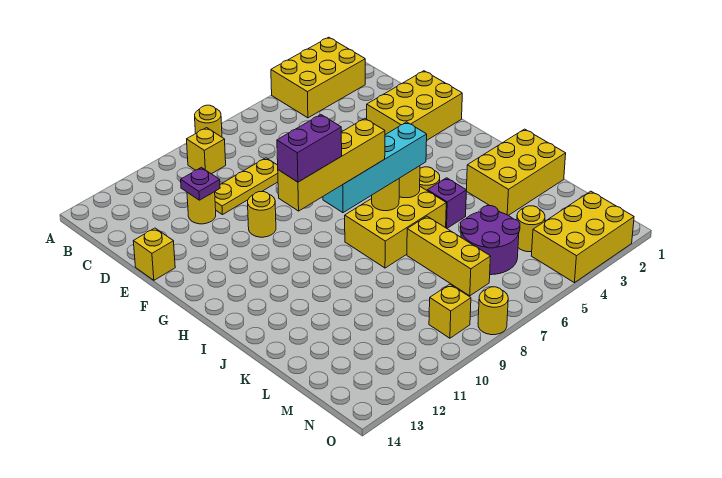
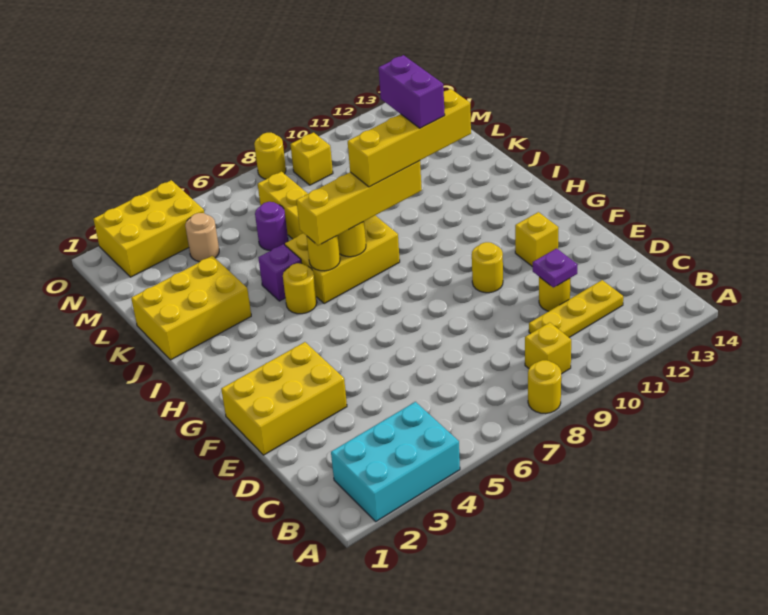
yellow 2x3 brick [271,37,365,118] -> cyan 2x3 brick [331,402,460,521]
yellow 1x3 plate [215,158,278,215] -> yellow 1x3 plate moved to [529,280,623,337]
yellow 1x1 brick [133,228,175,280] -> yellow 1x1 brick moved to [515,212,559,267]
cyan 1x4 brick [323,122,427,213] -> yellow 1x4 brick [296,161,422,245]
purple 1x2 brick [277,115,342,182] -> purple 1x2 brick turned to [379,55,445,128]
purple 2x2 round brick [461,206,520,275] -> purple 1x1 round brick [255,202,288,251]
yellow 1x1 round brick [517,206,545,252] -> tan 1x1 round brick [185,213,219,262]

